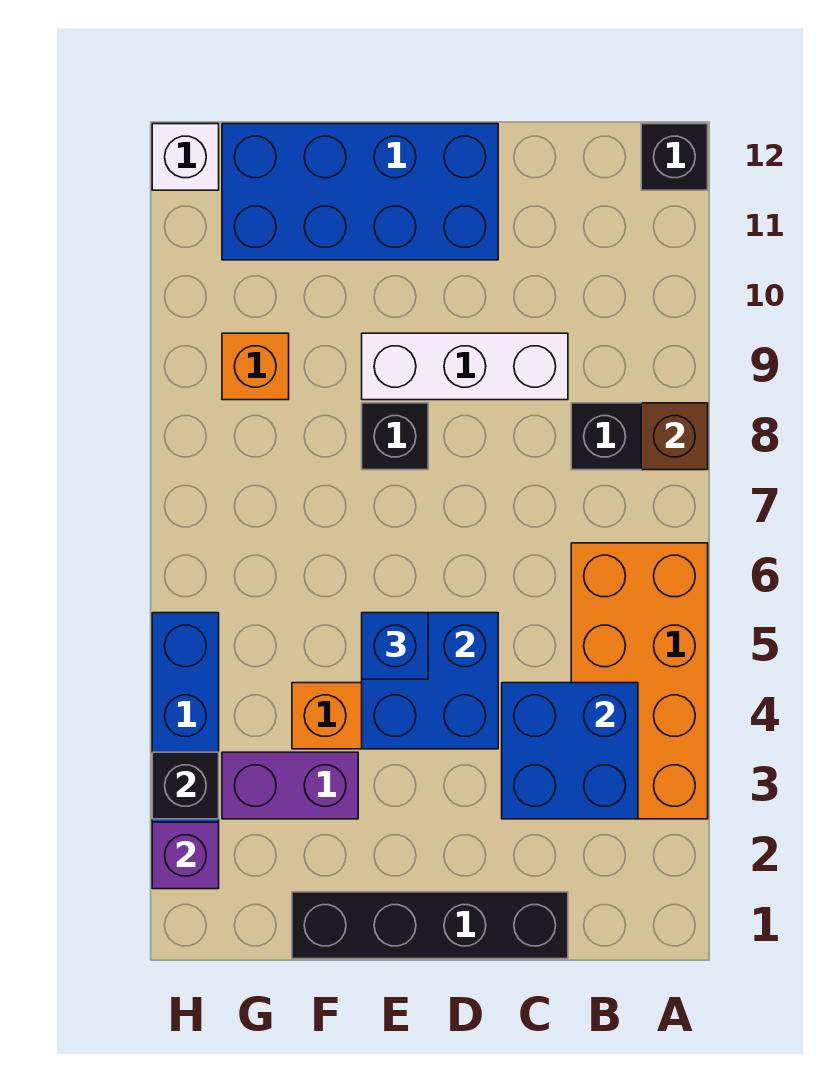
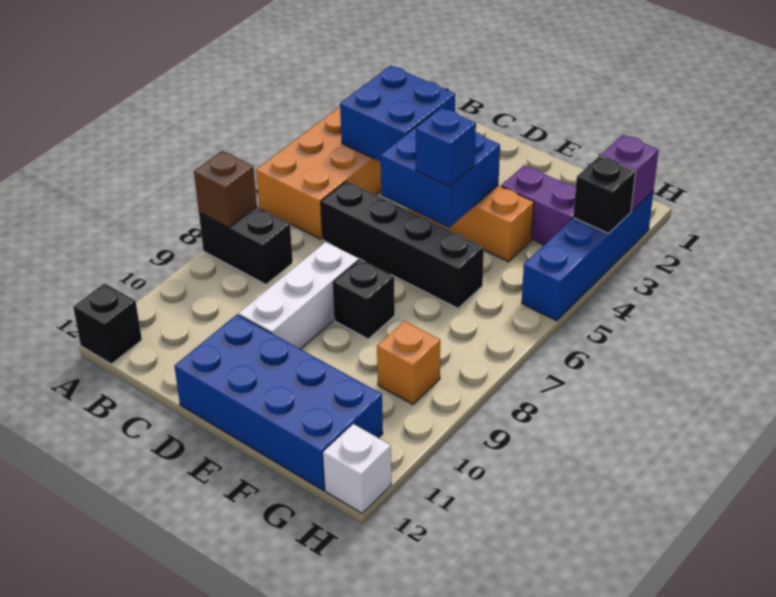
black 1x4 brick [292,892,568,959] -> black 1x4 brick moved to [321,181,484,308]
white 1x3 brick [362,333,568,400] -> white 1x3 brick turned to [238,242,359,349]

